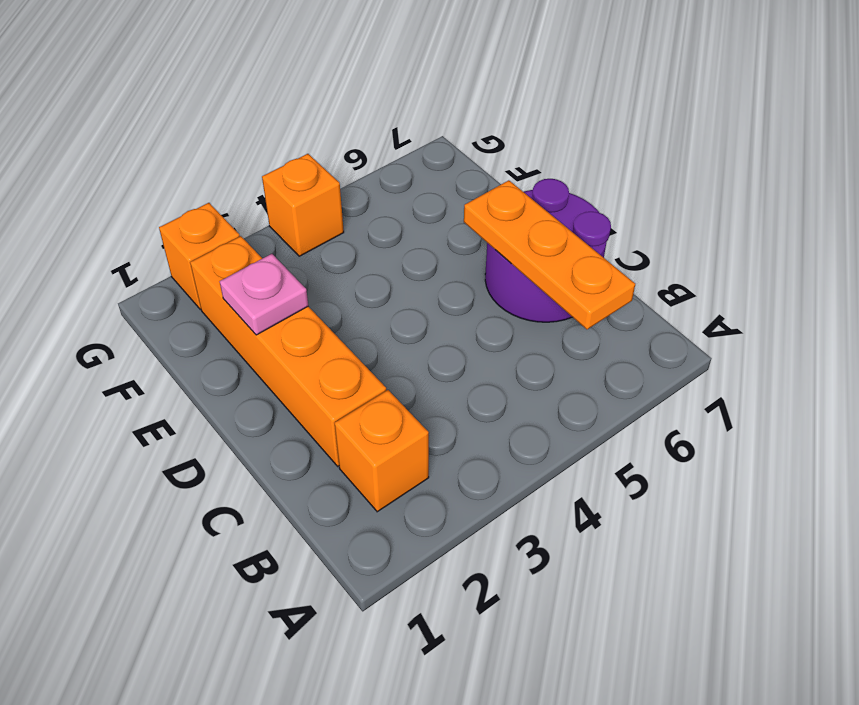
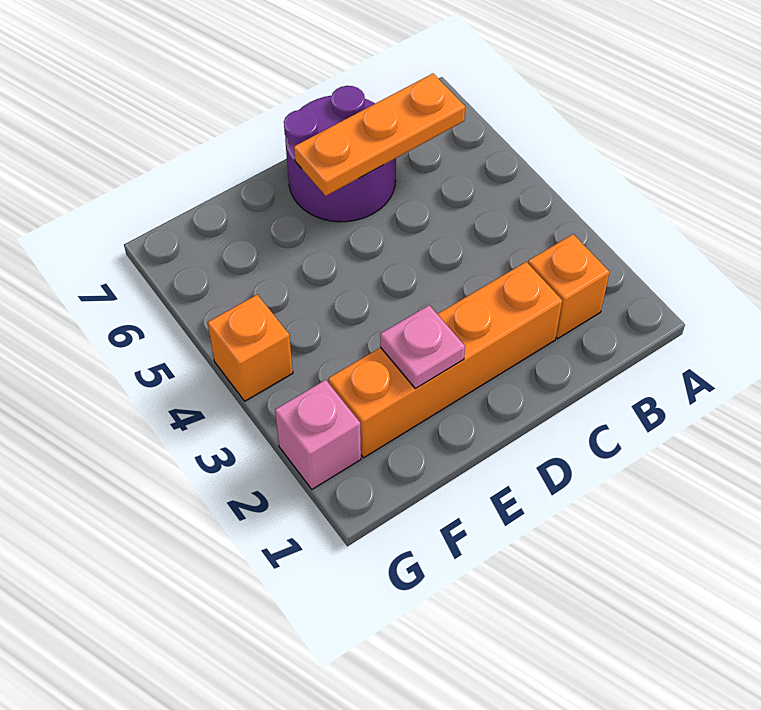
orange 1x1 brick [159,203,240,309] -> pink 1x1 brick [275,380,361,489]

